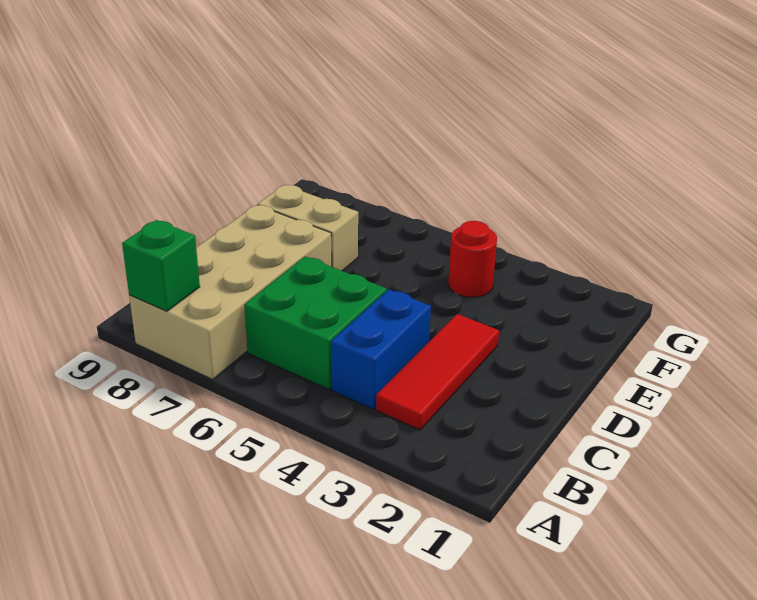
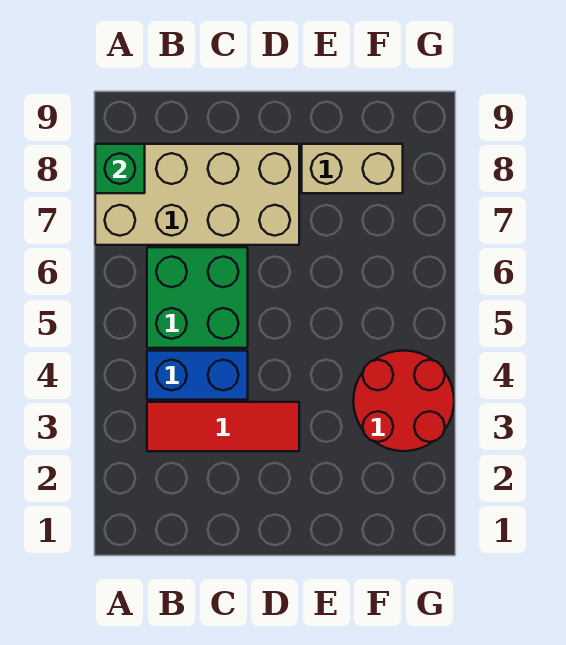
tan 1x2 brick [258,185,358,271] -> tan 1x2 brick turned to [302,144,403,193]
red 1x1 round brick [448,221,497,297] -> red 2x2 round brick [353,351,454,451]

